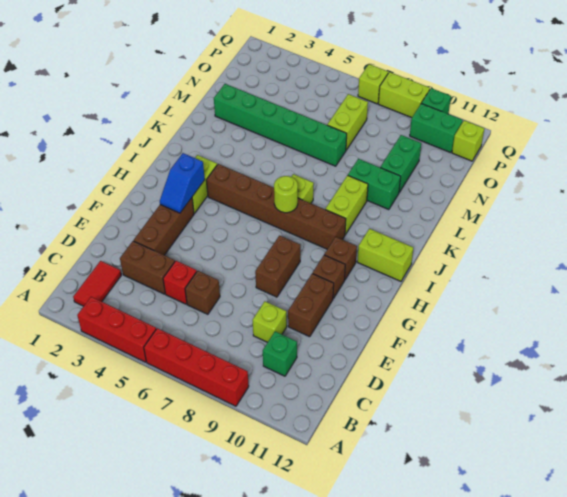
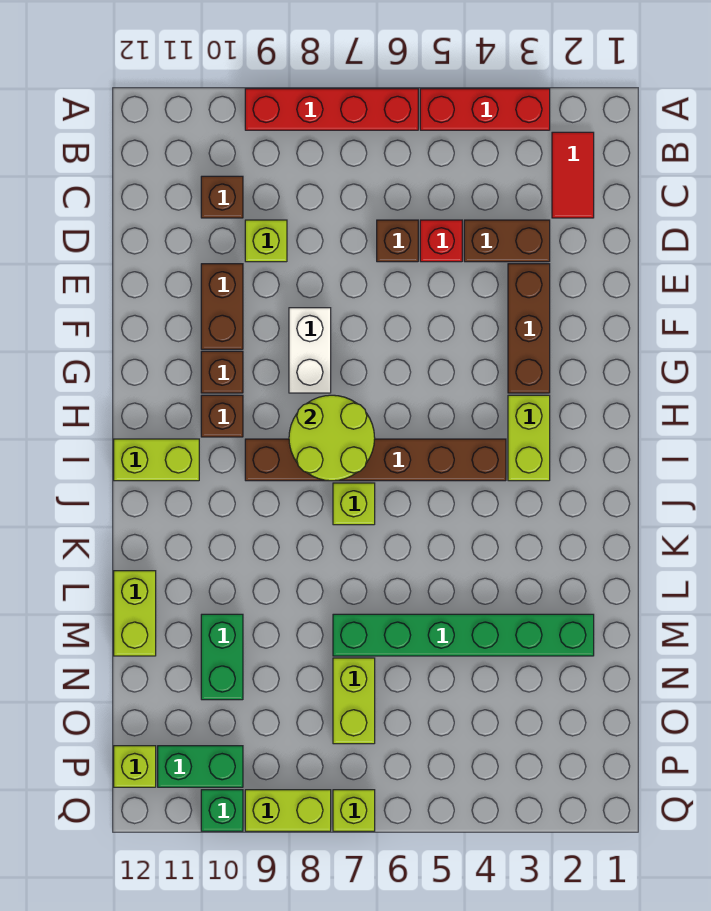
green 1x1 brick [263,332,297,376] -> brown 1x1 brick [201,176,243,218]
brown 1x2 brick [255,236,300,297] -> white 1x2 brick [289,308,331,393]
blue 1x2 slope [160,153,205,213] -> none
lime 1x1 round brick [274,176,298,213] -> lime 2x2 round brick [289,395,375,481]
lime 1x2 brick [325,175,368,235] -> lime 1x2 brick moved to [114,571,156,656]
green 1x2 brick [348,159,401,210] -> none

